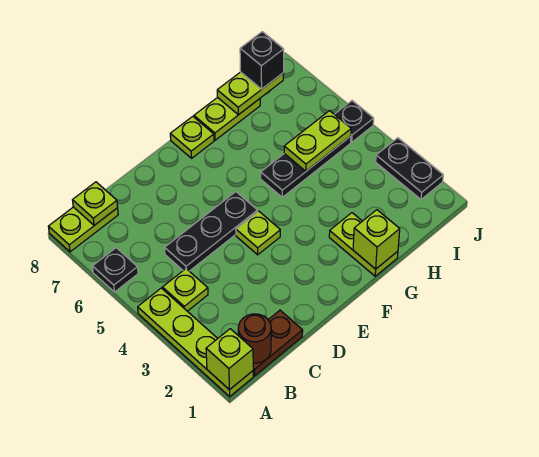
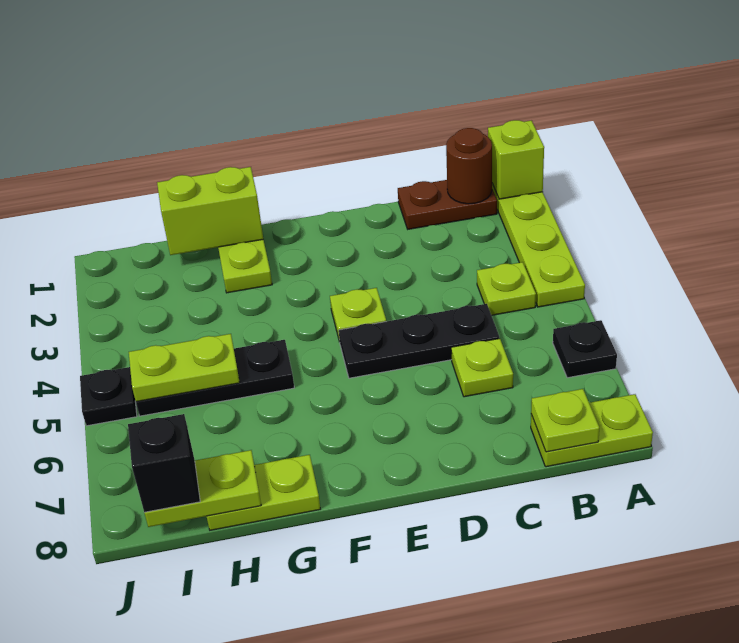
lime 1x1 plate [170,116,214,158] -> lime 1x1 plate moved to [451,338,513,397]
lime 1x1 brick [353,210,400,269] -> lime 1x2 brick [157,167,263,255]
black 1x2 plate [376,138,443,199] -> none

